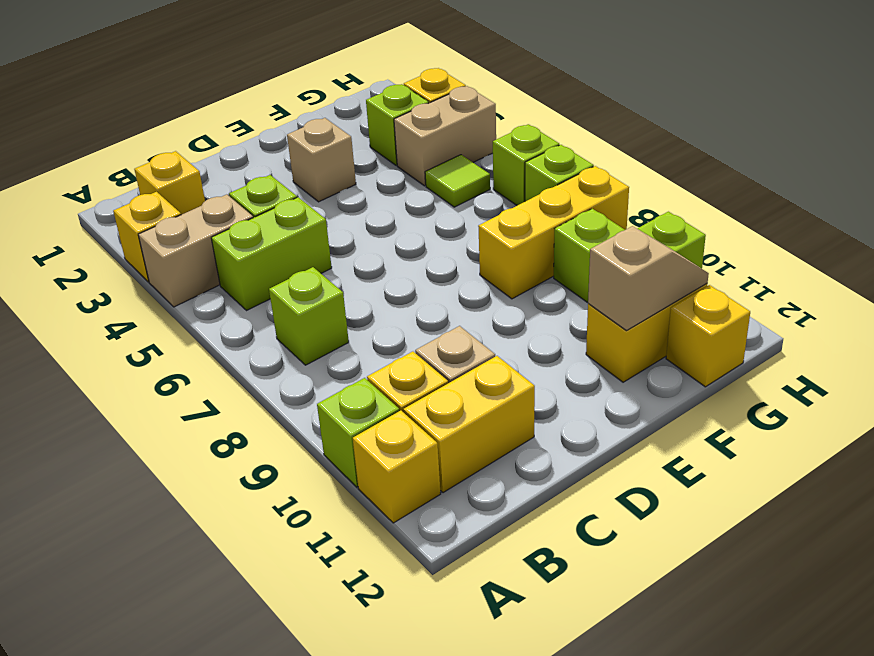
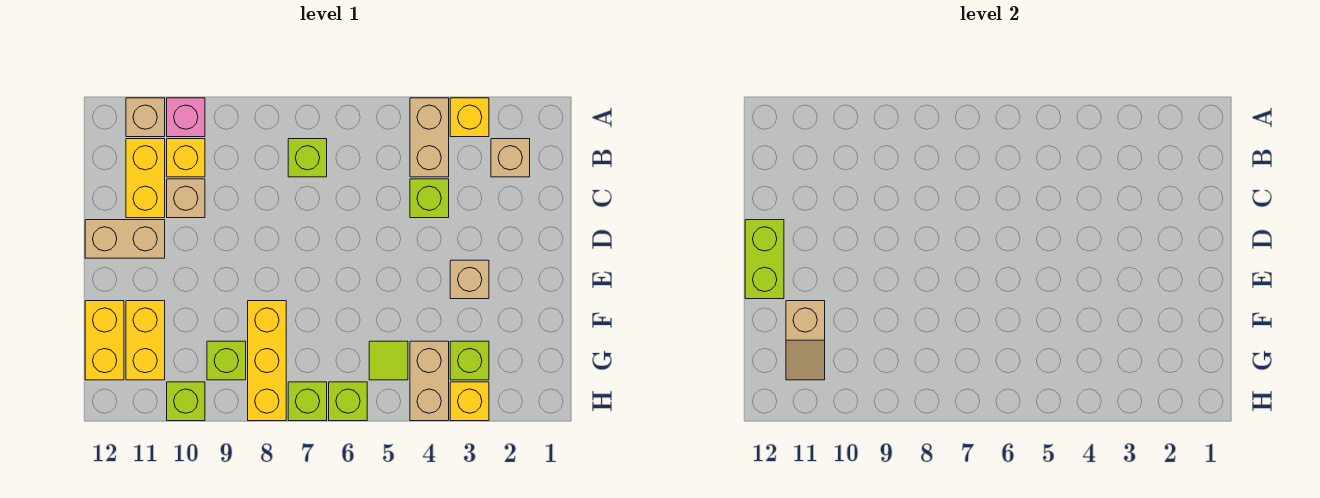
lime 1x1 brick [317,378,399,487] -> pink 1x1 brick [167,98,205,137]
yellow 1x1 brick [353,411,441,523] -> tan 1x1 brick [126,98,165,137]
yellow 1x1 brick [134,151,205,215] -> tan 1x1 brick [491,139,530,177]
lime 1x2 brick [211,197,332,310] -> lime 1x2 brick moved to [745,220,784,299]
none -> tan 1x2 brick [85,220,165,258]
yellow 1x1 brick [666,285,750,387] -> yellow 1x2 brick [85,301,124,380]

